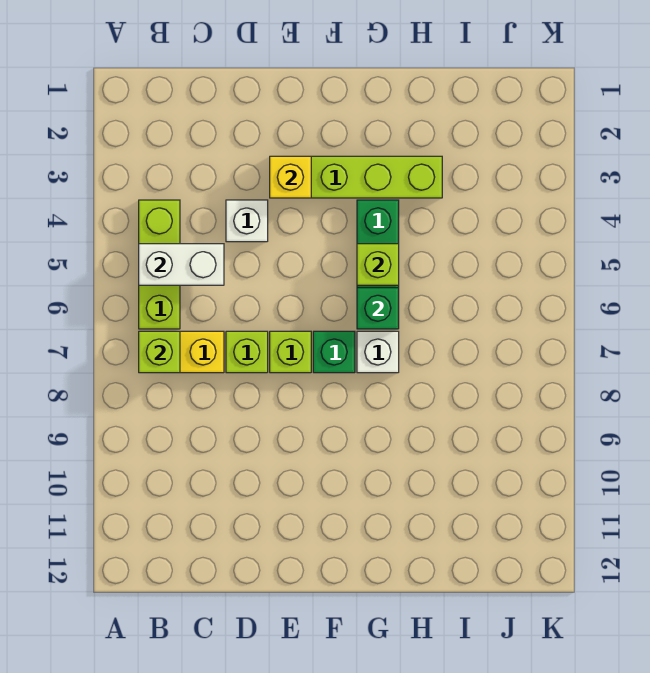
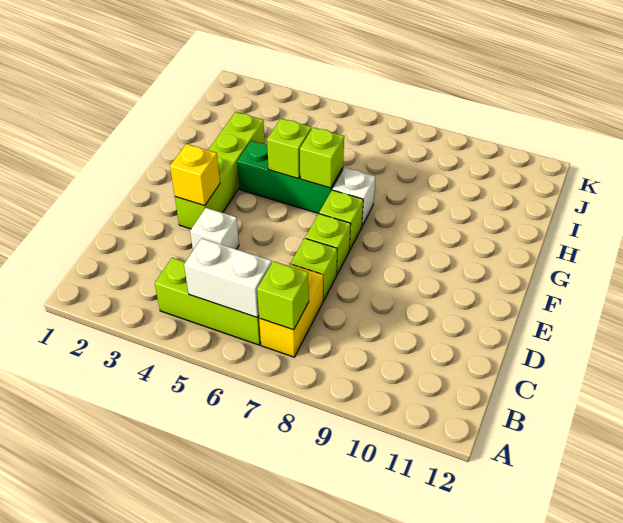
white 1x2 brick [139,244,224,285] -> white 1x2 brick turned to [184,238,272,317]
green 1x1 brick [313,331,355,373] -> lime 1x1 brick [319,190,363,250]
green 1x1 brick [357,288,399,329] -> lime 1x1 brick [300,127,344,188]

